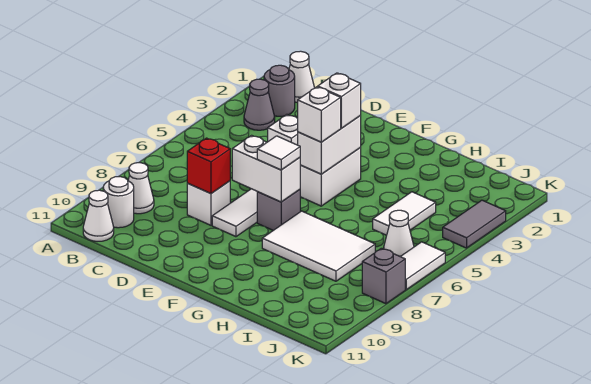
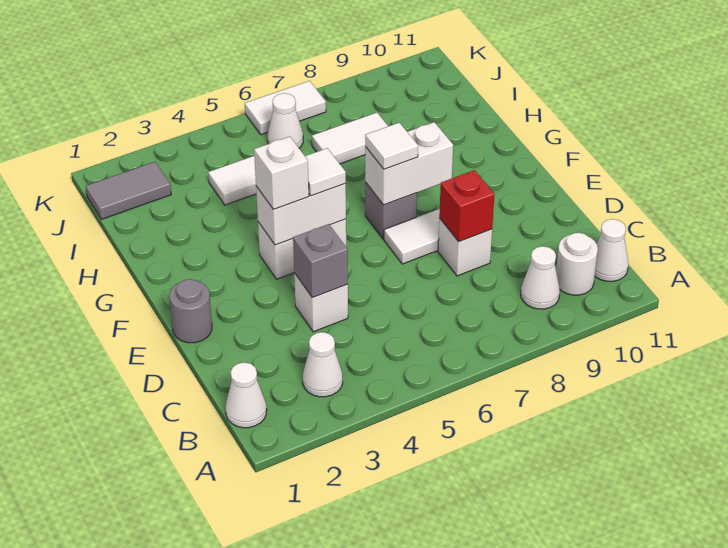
grey 1x1 round brick [264,65,295,116] -> grey 1x1 round brick moved to [169,279,212,343]
grey 1x1 cone [244,79,275,130] -> white 1x1 cone [303,332,343,397]
white 1x2 brick [232,135,300,202] -> white 1x2 brick turned to [365,122,453,205]
white 1x1 brick [298,87,341,142] -> white 1x1 tile [305,148,346,196]
white 2x3 tile [262,211,375,281] -> white 1x2 tile [312,113,388,164]
grey 1x2 tile [443,200,506,248] -> grey 1x2 tile moved to [86,162,171,219]
grey 1x1 brick [362,248,405,304] -> grey 1x1 brick moved to [293,224,348,298]

